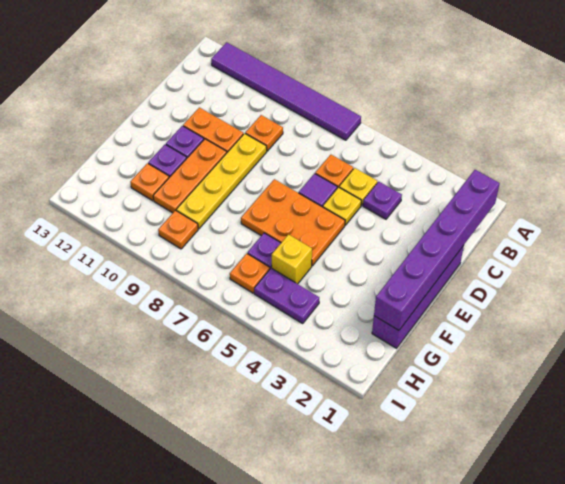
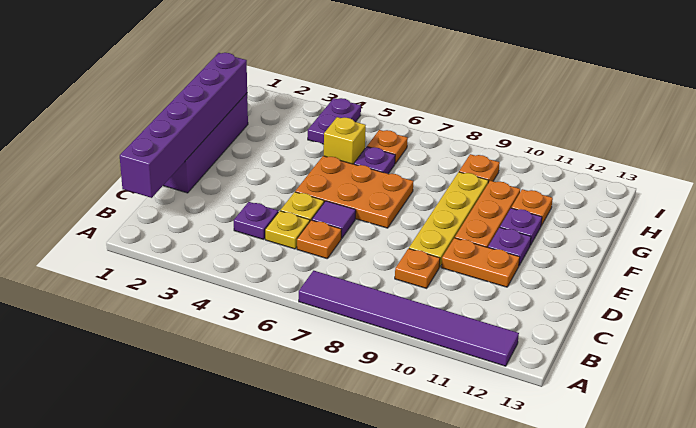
purple 1x2 plate [254,268,319,323] -> purple 1x2 plate turned to [308,98,361,144]

